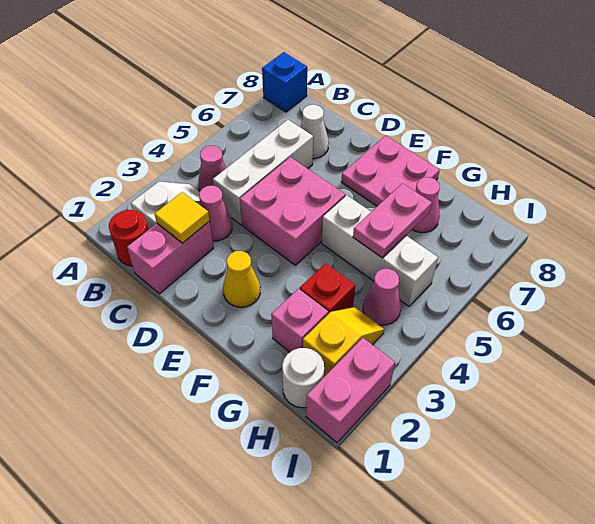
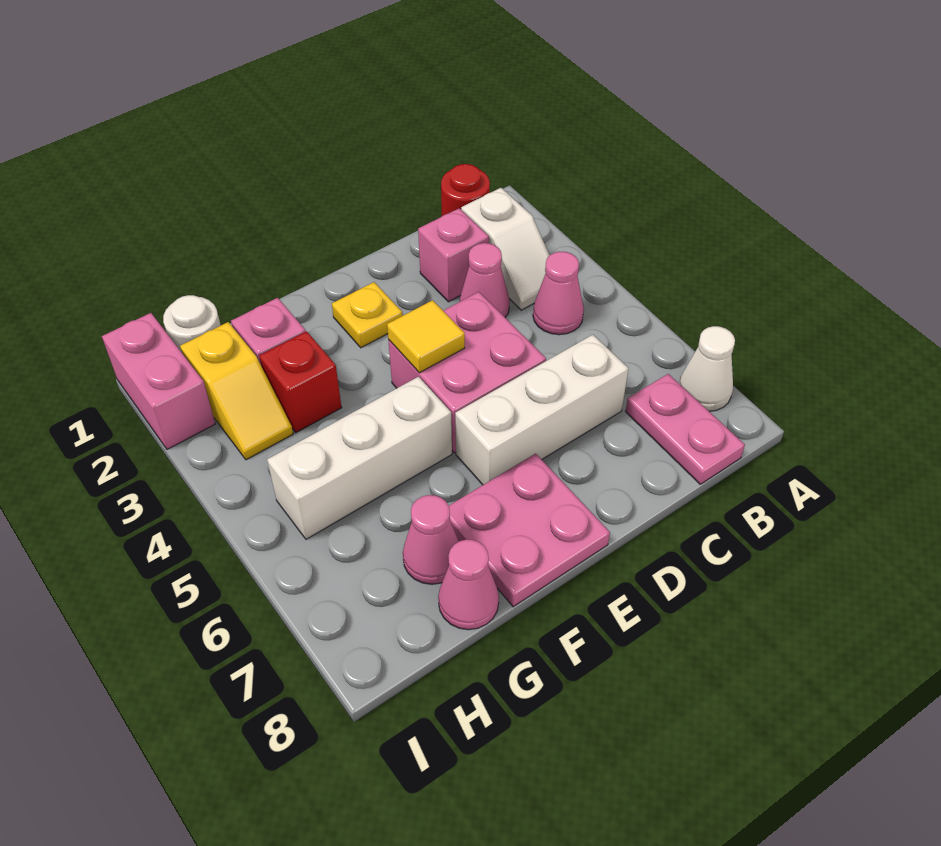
blue 1x1 brick [262,52,307,112] -> none
pink 1x2 brick [127,221,214,294] -> pink 1x1 brick [418,208,489,302]
yellow 1x1 tile [155,192,210,243] -> yellow 1x1 tile moved to [387,300,465,373]
white 1x3 brick [213,120,313,225] -> white 1x3 brick turned to [455,335,629,485]
white 1x1 cone [300,105,329,159] -> white 1x1 cone moved to [679,326,735,411]
yellow 1x1 cone [223,251,260,307] -> yellow 1x1 plate [332,282,402,348]
pink 1x2 plate [353,183,432,258] -> pink 1x2 plate moved to [626,374,745,484]
pink 1x1 cone [363,269,401,325] -> pink 1x1 cone moved to [438,539,499,630]

